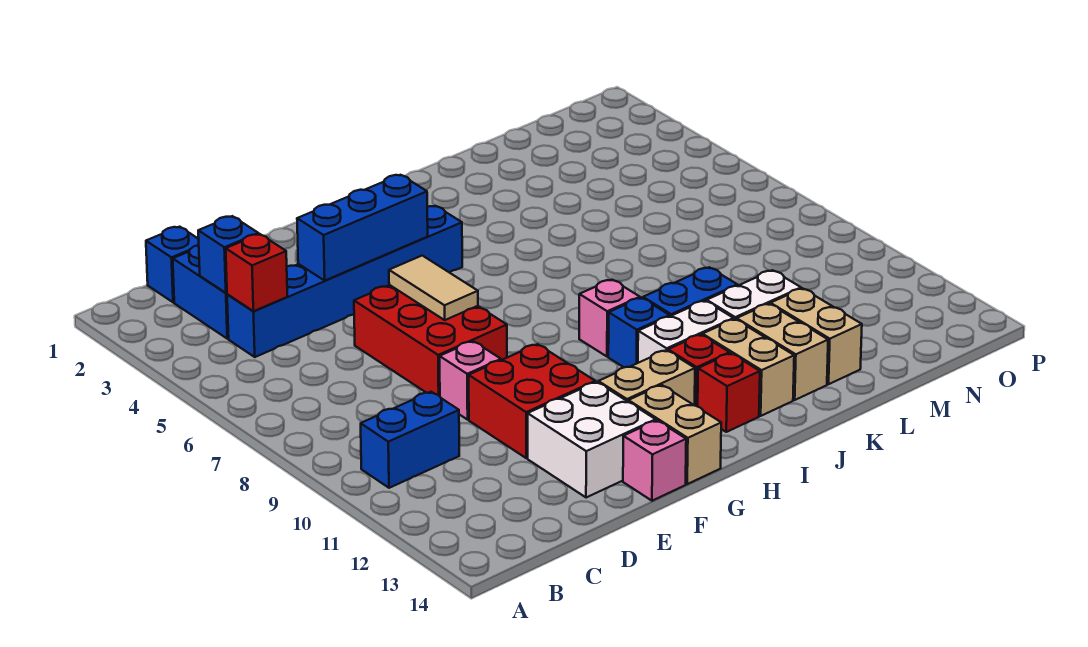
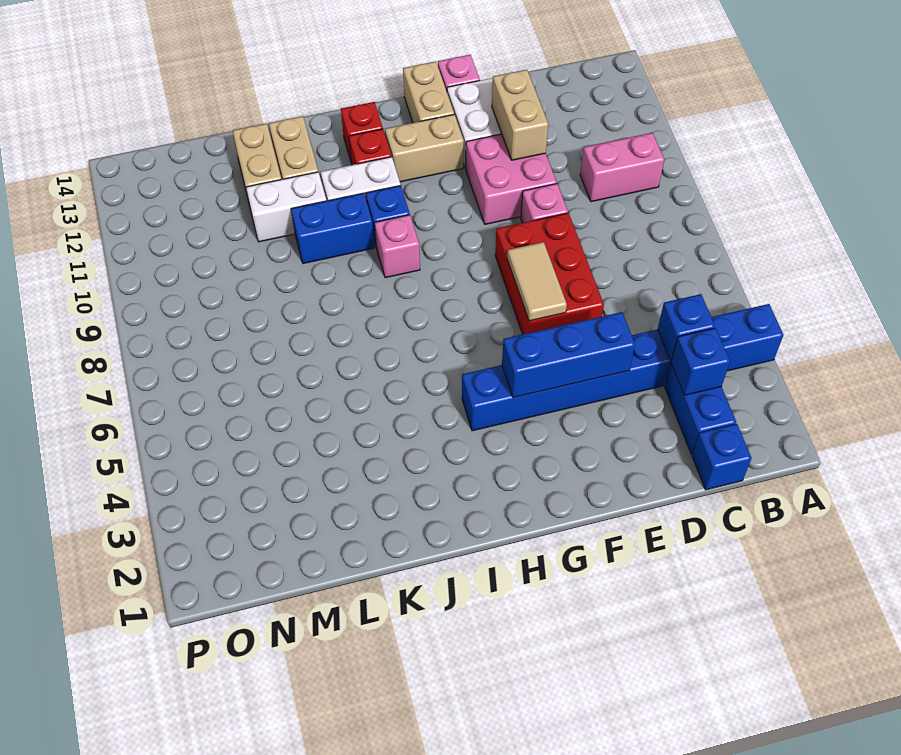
blue 1x2 brick [361,392,459,488] -> pink 1x2 brick [580,133,664,202]
blue 1x6 brick [227,206,462,357] -> blue 1x8 brick [462,304,783,431]
red 1x1 brick [226,234,287,311] -> blue 1x1 brick [658,294,715,361]
red 2x2 brick [469,344,595,458] -> pink 2x2 brick [466,134,557,224]
tan 1x2 brick [702,319,794,416] -> tan 1x2 brick moved to [492,70,548,160]

